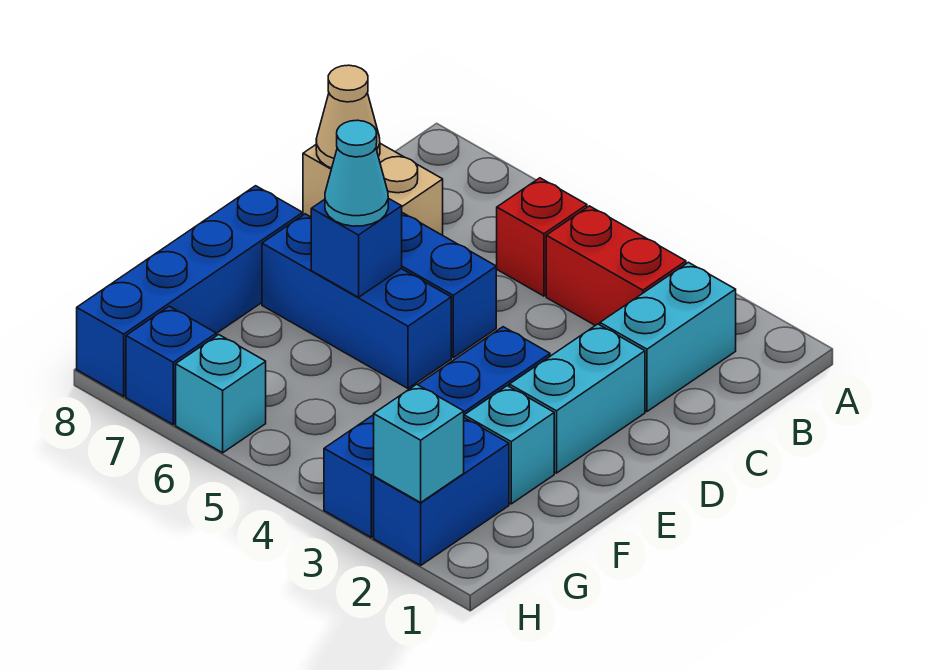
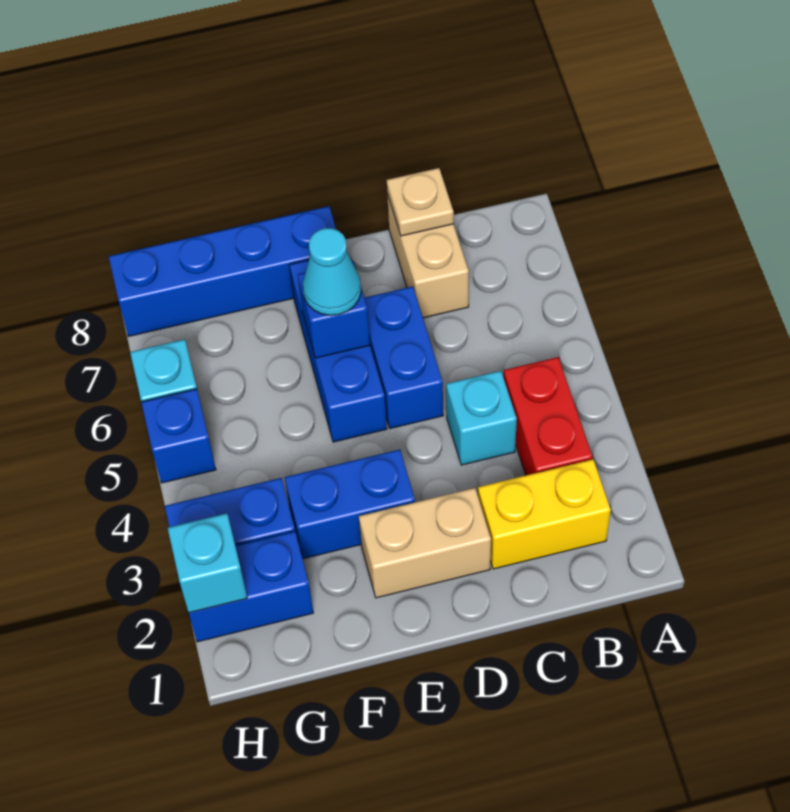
cyan 1x2 brick [600,262,736,411] -> yellow 1x2 brick [478,459,611,569]
red 1x1 brick [497,178,587,296] -> none
tan 1x1 cone [316,65,380,168] -> tan 1x1 plate [387,168,454,236]
cyan 1x2 brick [509,324,645,473] -> tan 1x2 brick [359,488,491,598]
cyan 1x1 brick [464,386,554,504] -> cyan 1x1 brick moved to [446,371,517,465]
blue 1x1 brick [126,306,216,424] -> blue 1x1 brick moved to [141,389,216,483]

